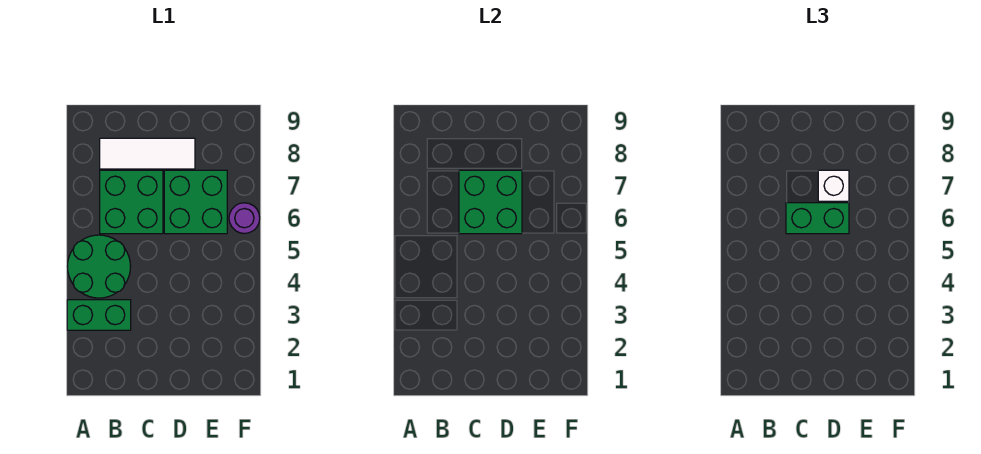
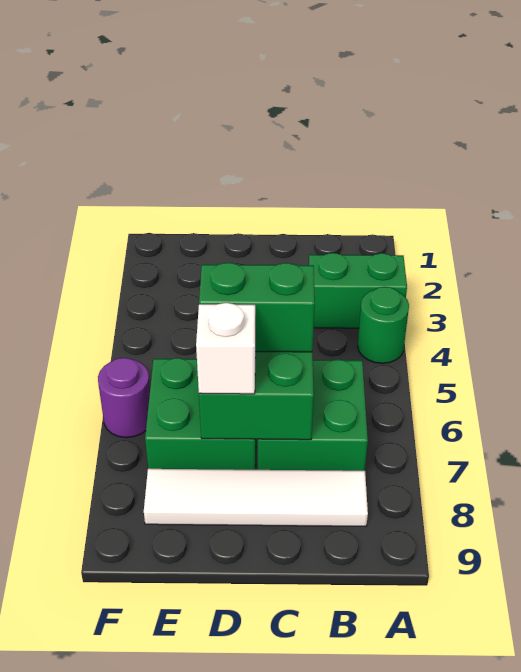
green 2x2 round brick [68,235,131,298] -> green 1x1 round brick [358,287,409,363]
white 1x3 tile [100,138,195,169] -> white 1x4 tile [144,469,368,526]

